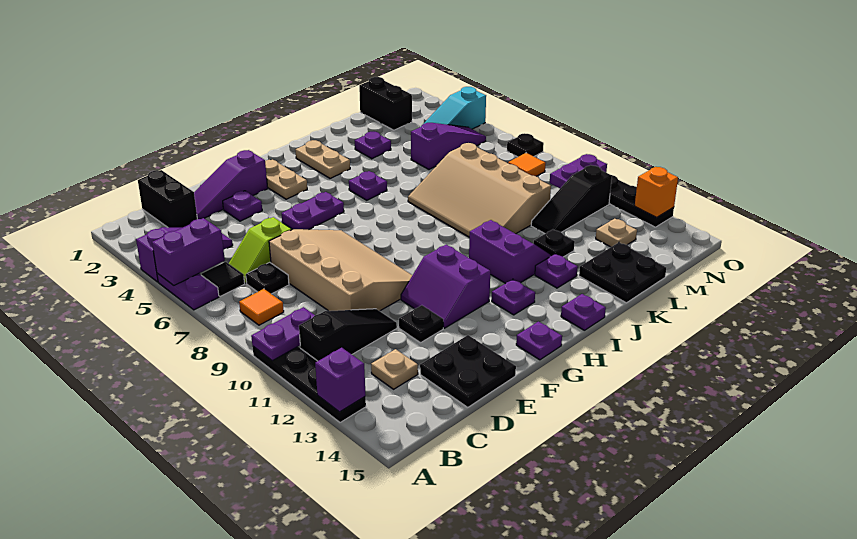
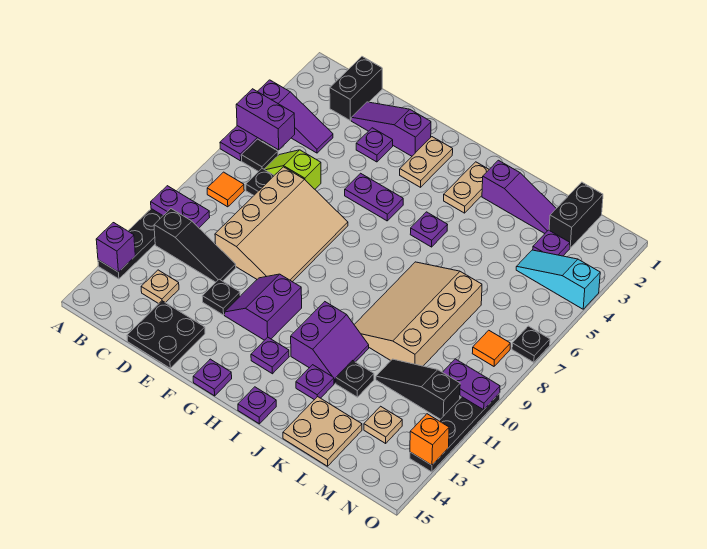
purple 1x1 plate [355,132,391,159] -> purple 1x1 plate moved to [533,230,570,256]
black 2x2 plate [579,243,666,303] -> tan 2x2 plate [283,397,362,466]
purple 1x3 slope [411,123,486,169] -> purple 1x3 slope moved to [482,160,556,233]

